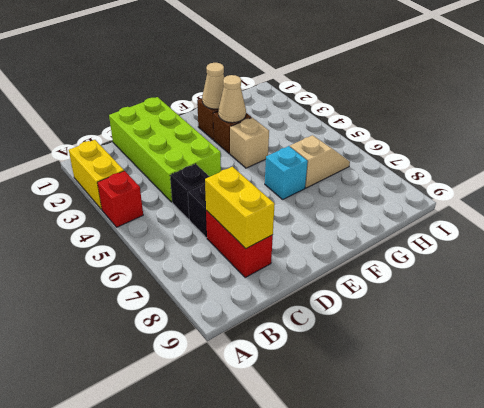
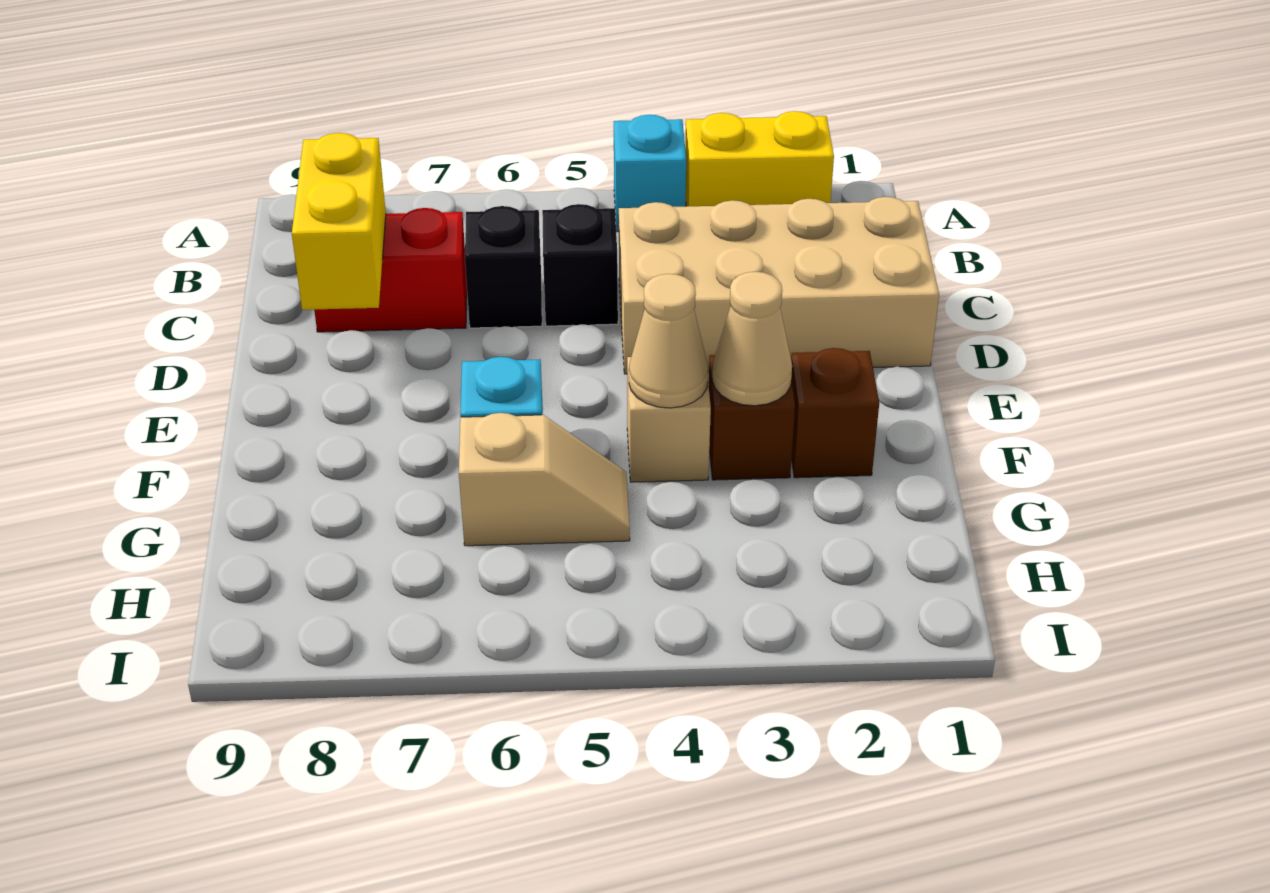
red 1x1 brick [97,171,143,227] -> cyan 1x1 brick [614,115,686,232]
lime 2x4 brick [109,97,221,202] -> tan 2x4 brick [619,197,939,374]
yellow 1x2 brick [205,167,275,249] -> yellow 1x2 brick turned to [292,133,386,310]
tan 1x1 cone [202,63,224,109] -> tan 1x1 cone moved to [629,274,708,408]
tan 1x2 slope [290,135,350,188] -> tan 1x2 slope turned to [459,413,630,546]

